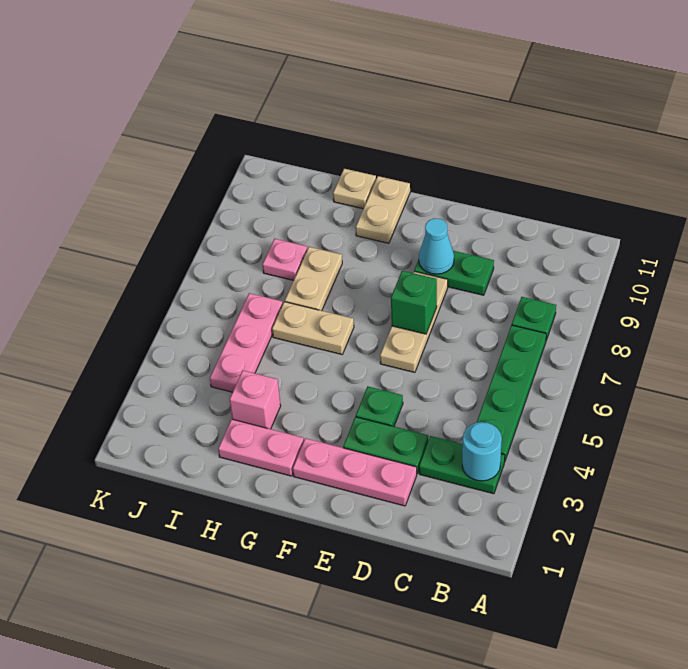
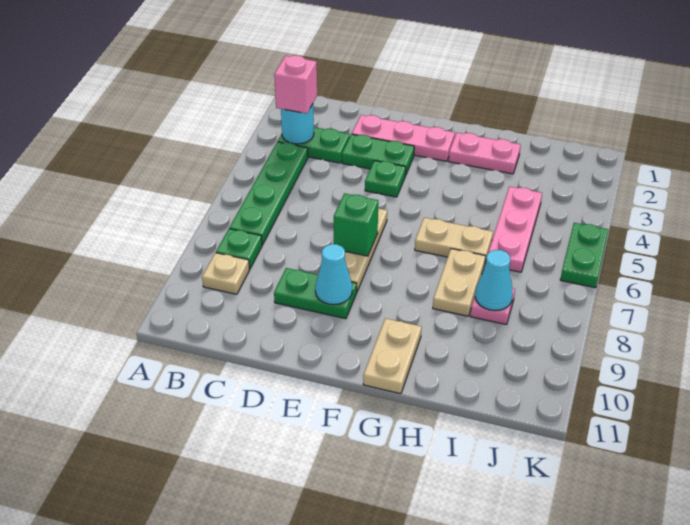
pink 1x1 brick [229,371,281,429] -> pink 1x1 brick moved to [274,55,317,114]
tan 1x1 plate [333,169,376,209] -> tan 1x1 plate moved to [202,253,249,294]
none -> cyan 1x1 cone [475,250,513,311]
none -> green 1x2 plate [560,223,608,288]

